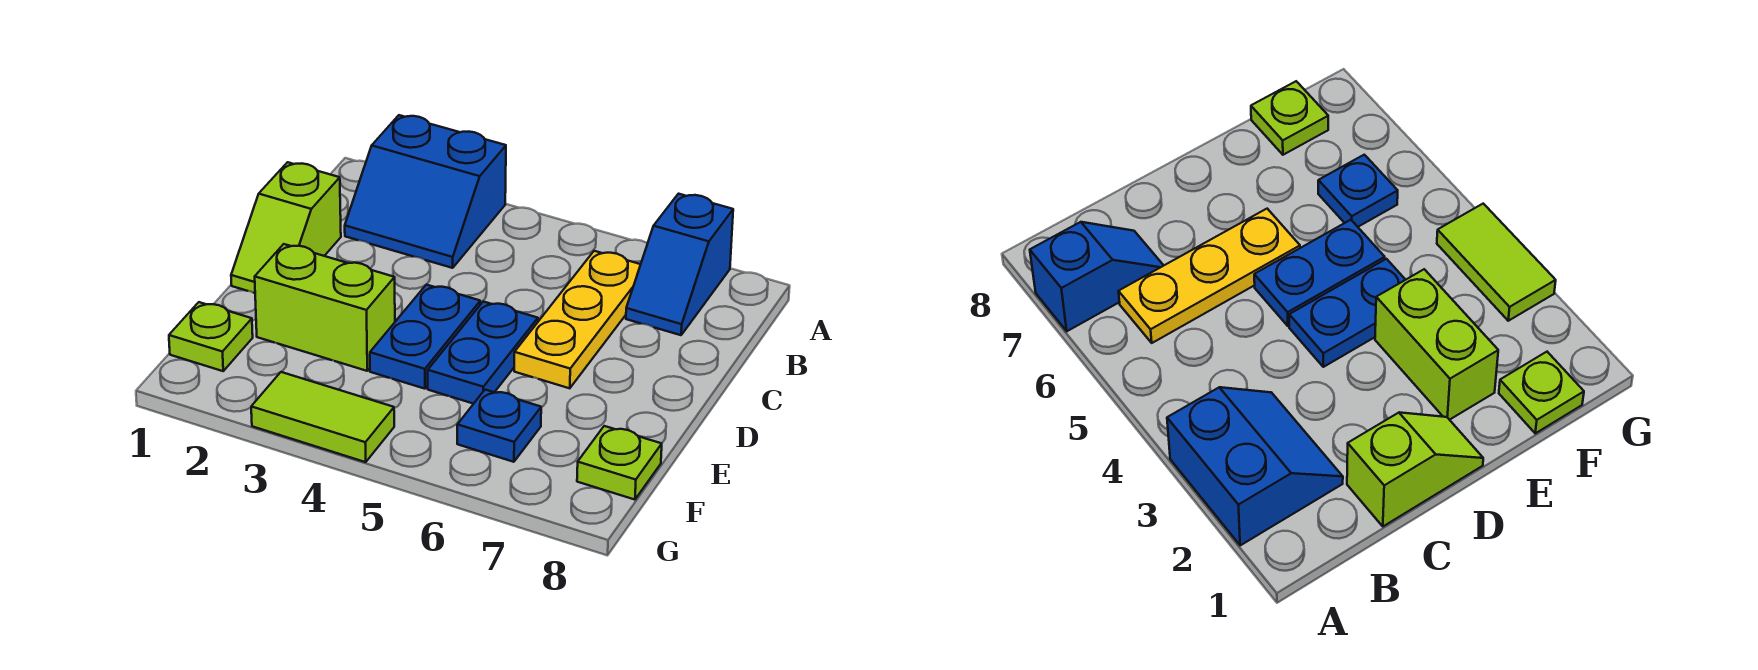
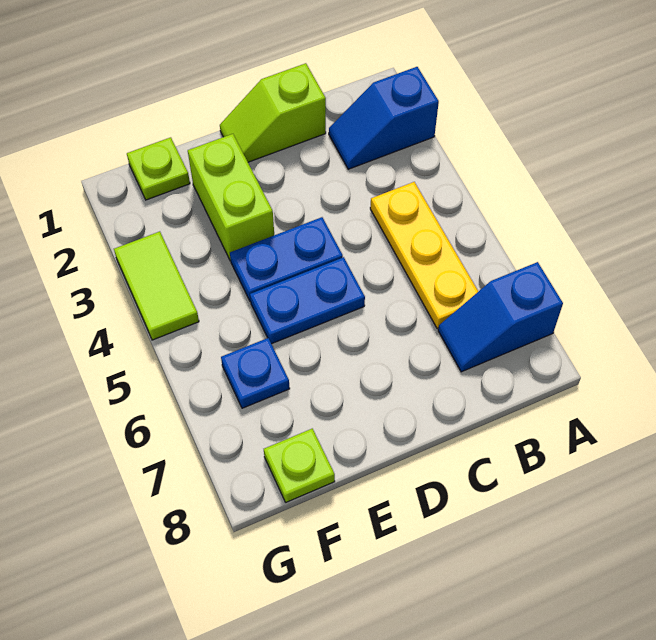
blue 2x2 slope [345,115,506,268] -> blue 1x2 slope [329,67,439,169]
yellow 1x3 plate [514,251,641,388] -> yellow 1x3 plate turned to [370,182,478,328]

